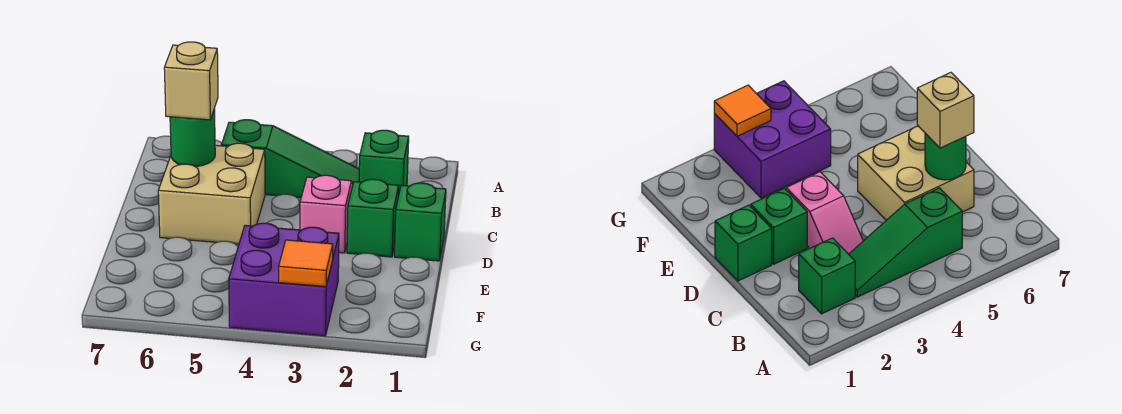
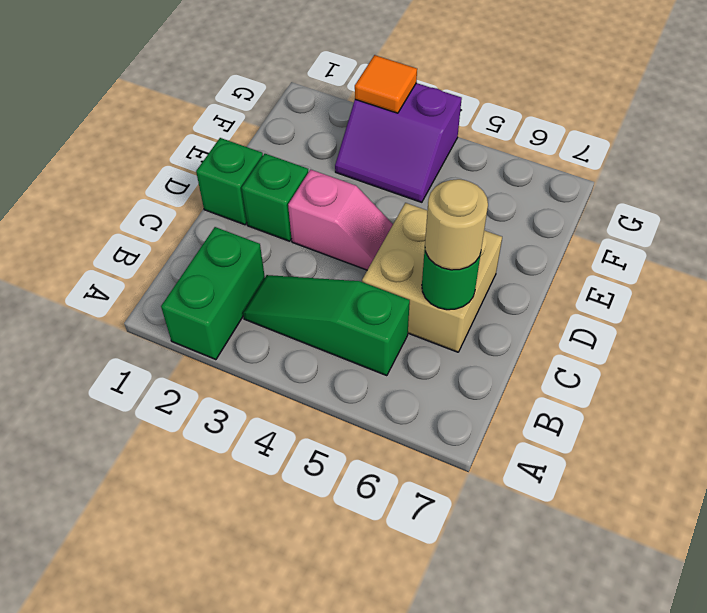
green 1x1 brick [359,130,409,196] -> green 1x2 brick [161,227,265,360]
pink 1x2 slope [300,175,353,253] -> pink 1x2 slope turned to [288,170,393,270]
tan 1x1 brick [164,42,218,120] -> tan 1x1 round brick [425,179,488,270]
purple 2x2 brick [229,223,339,336] -> purple 2x2 slope [335,83,462,202]

